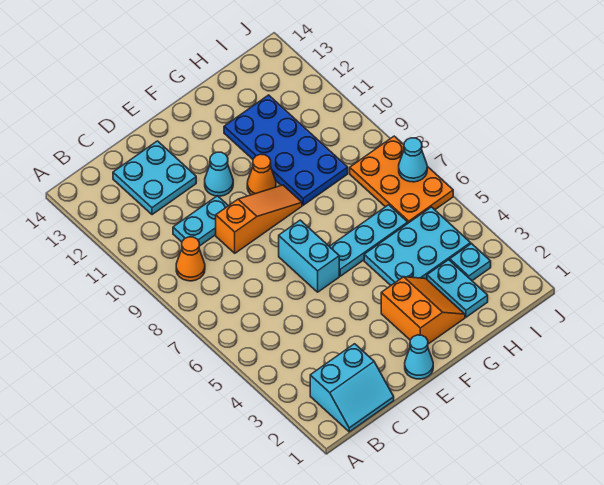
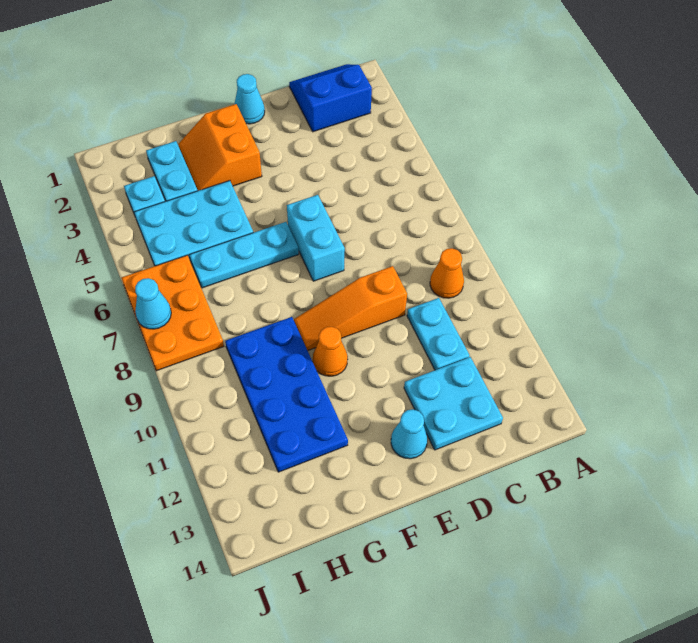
cyan 2x2 slope [310,344,394,432] -> blue 2x2 slope [289,64,372,132]
cyan 1x2 plate [173,196,228,246] -> cyan 1x2 plate turned to [407,298,470,370]
cyan 1x1 cone [205,152,233,196] -> cyan 1x1 cone moved to [391,409,427,459]

